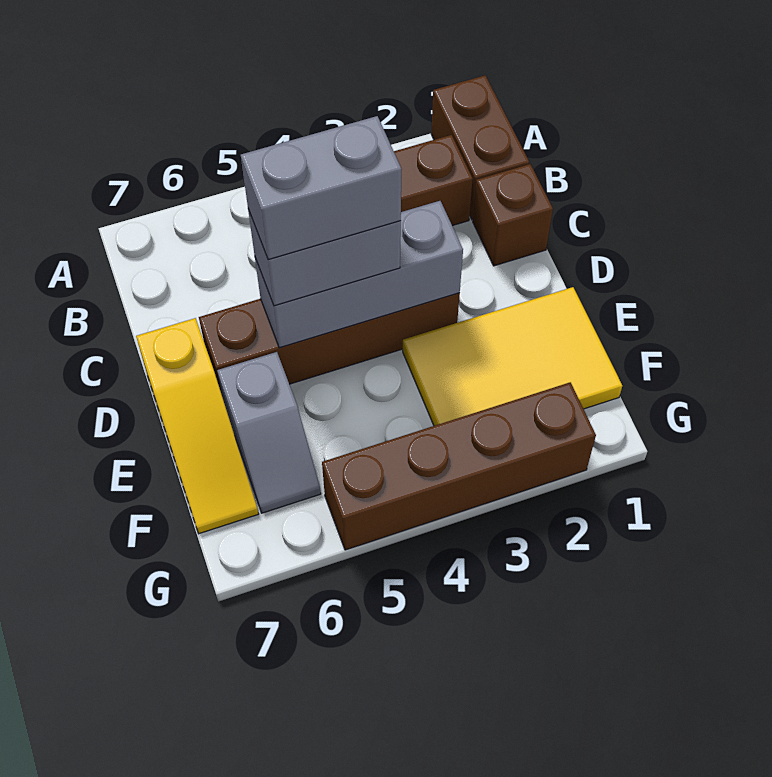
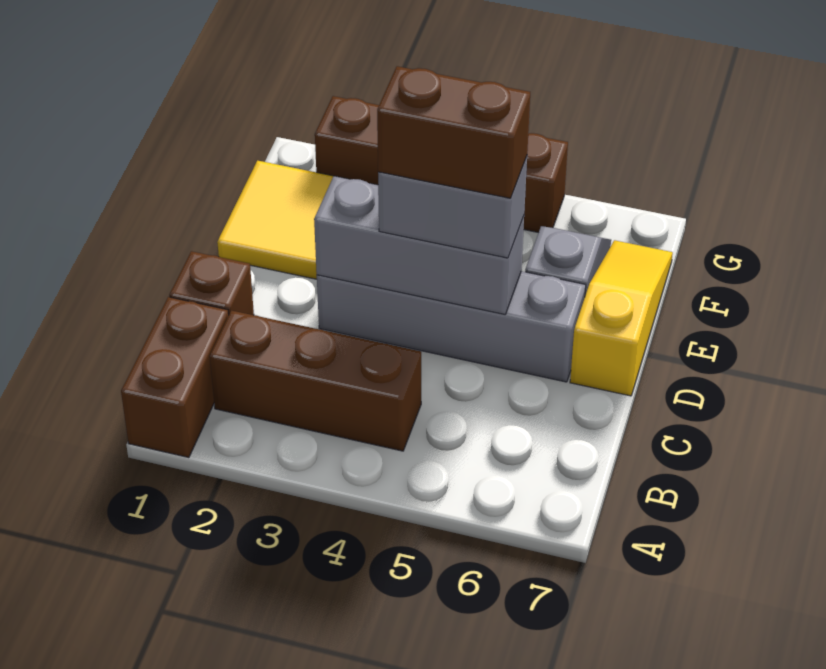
brown 1x4 brick [199,293,460,397] -> grey 1x4 brick [317,271,586,382]
grey 1x2 brick [241,116,402,260] -> brown 1x2 brick [377,66,530,198]

